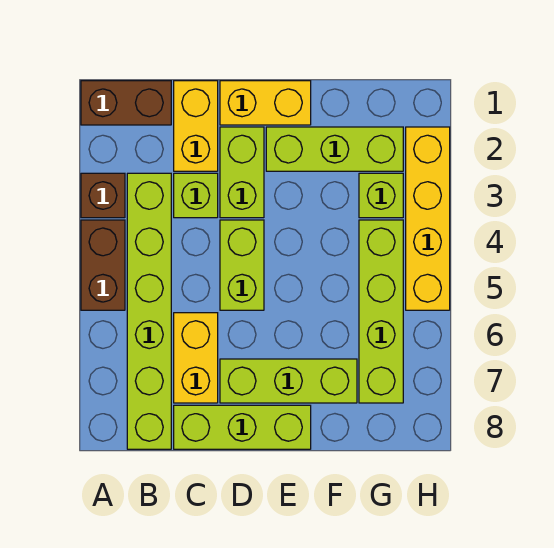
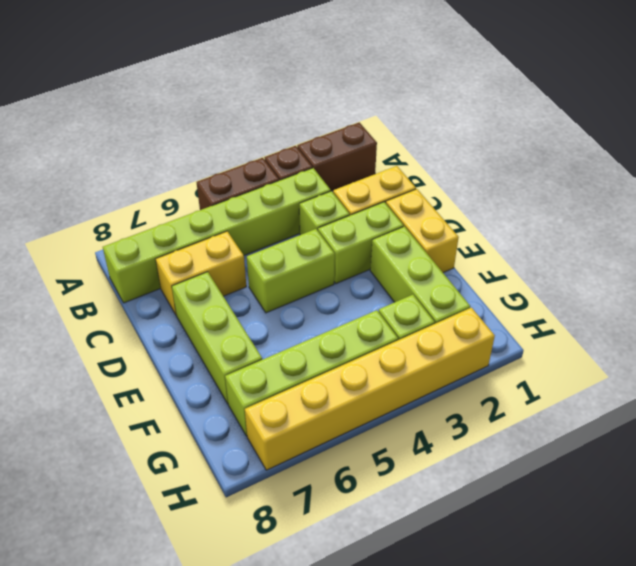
brown 1x2 brick [81,81,171,125] -> brown 1x2 brick turned to [297,122,377,191]
lime 1x3 brick [174,405,311,449] -> none
yellow 1x4 brick [406,127,450,310] -> yellow 1x6 brick [245,308,495,470]

